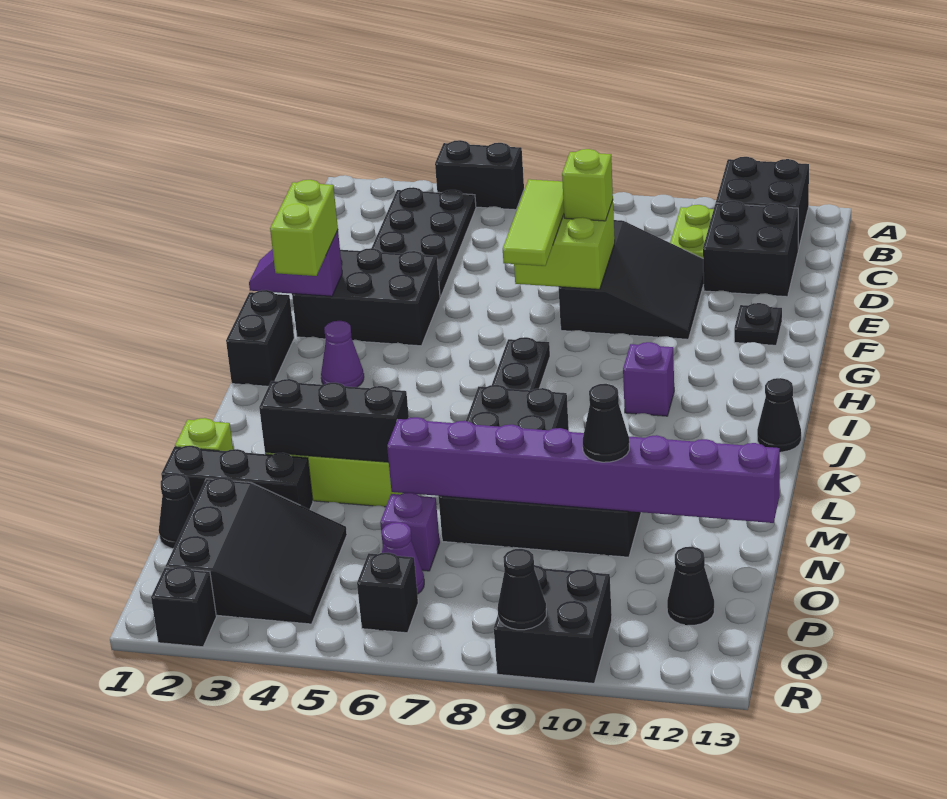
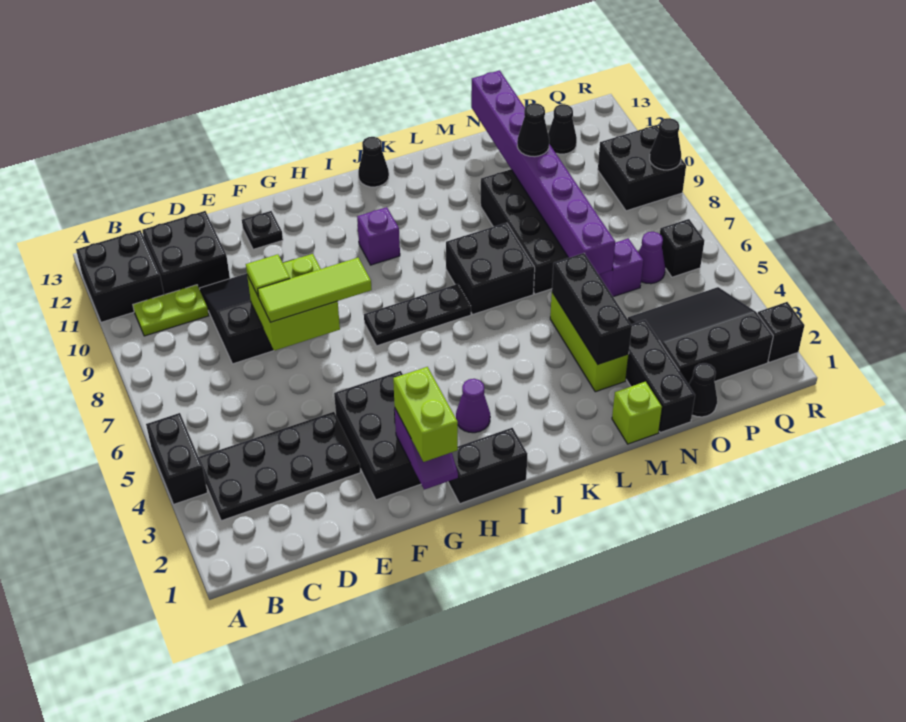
lime 1x1 brick [562,149,613,221] -> lime 1x1 tile [246,254,290,297]
lime 1x2 brick [270,180,338,276] -> lime 1x2 brick turned to [393,367,458,462]

